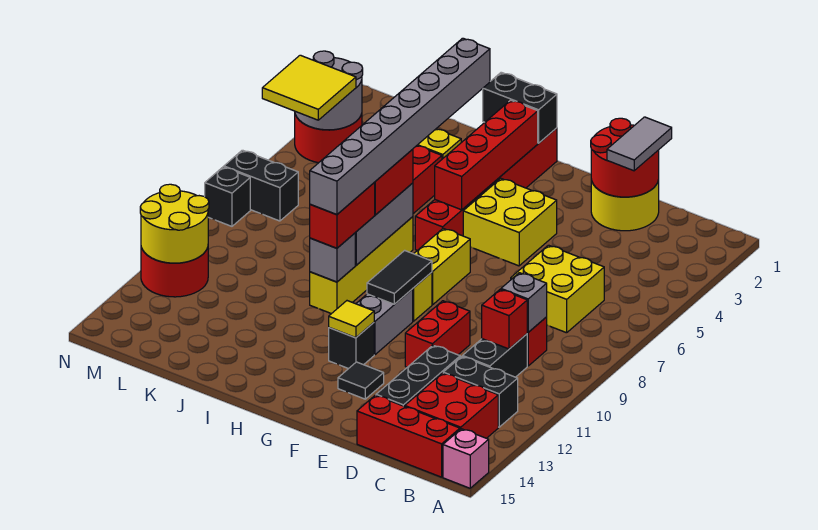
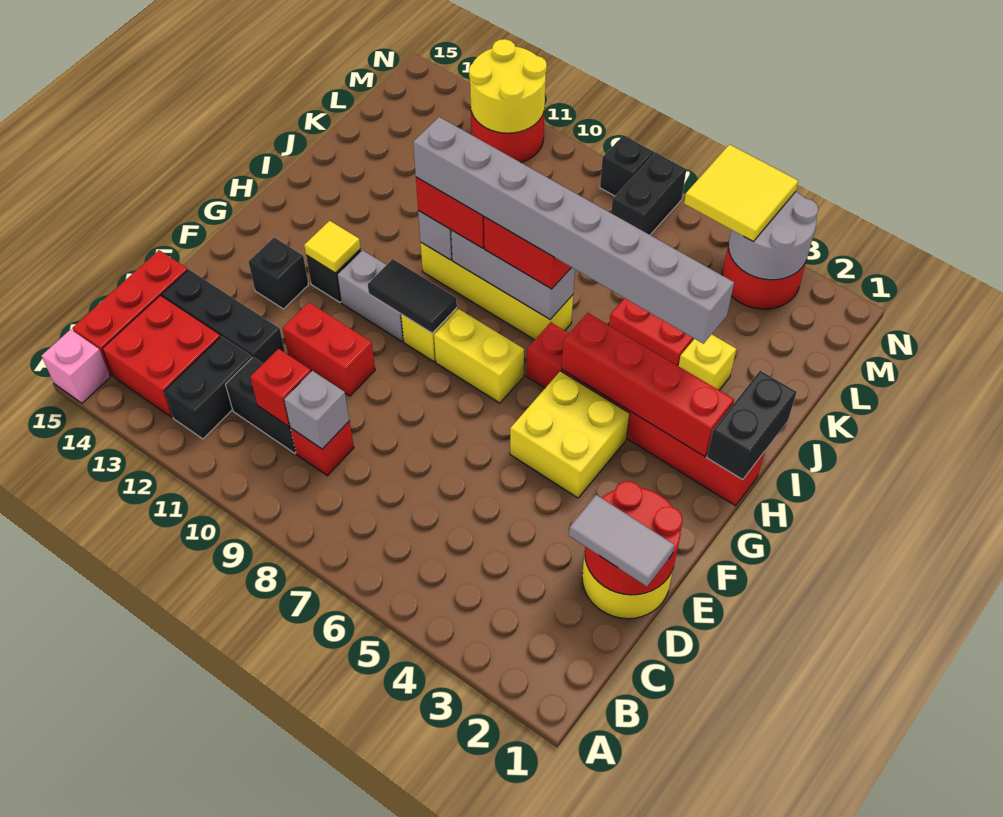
yellow 2x2 brick [511,245,604,333] -> none
black 1x1 tile [338,362,384,399] -> black 1x1 brick [248,237,308,309]

